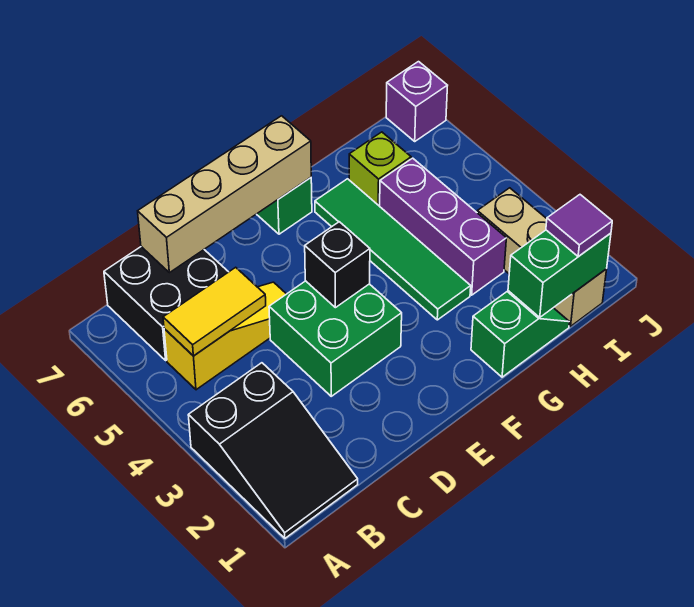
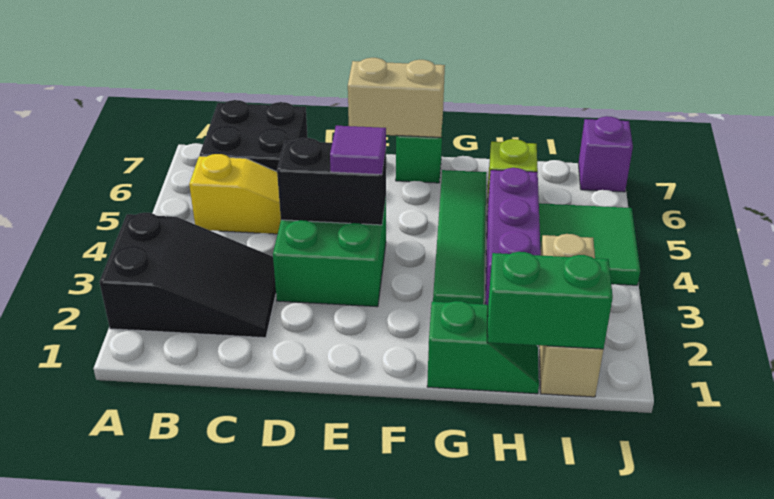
black 2x3 slope [188,363,358,538] -> black 2x3 slope turned to [99,213,276,338]
yellow 1x2 tile [163,267,266,356] -> none
tan 1x4 brick [138,116,311,273] -> tan 1x2 brick [348,58,445,137]
black 1x1 brick [305,222,370,308] -> black 1x2 brick [277,138,386,225]
purple 1x1 tile [546,195,612,257] -> purple 1x1 tile moved to [330,126,386,175]
none -> green 2x2 tile [539,203,640,285]

